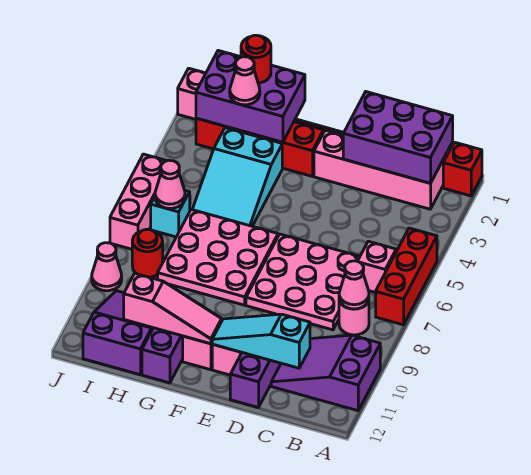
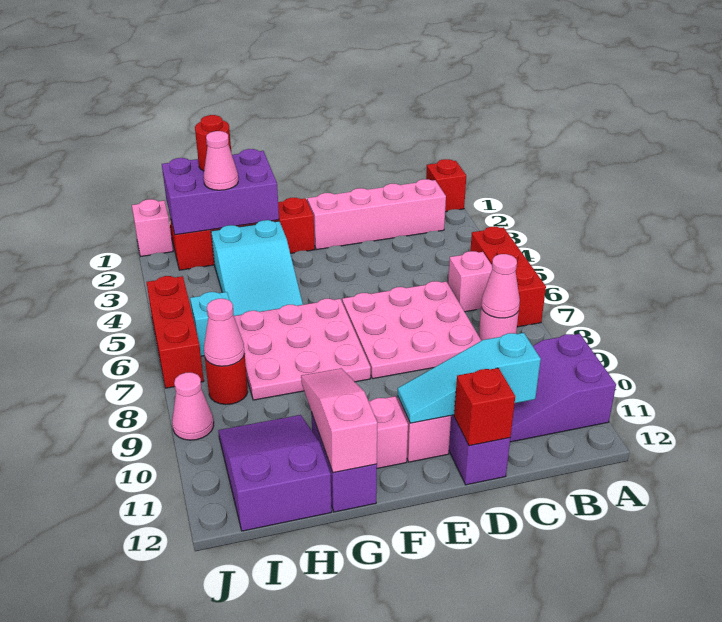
purple 2x3 brick [343,92,453,183] -> none
none -> red 1x1 brick [454,368,515,446]
pink 1x3 slope [124,274,222,344] -> pink 1x3 slope turned to [301,368,377,473]
pink 1x1 cone [155,160,185,209] -> pink 1x1 cone moved to [204,299,245,366]
pink 1x3 brick [110,154,166,249] -> red 1x3 brick [147,276,204,388]

